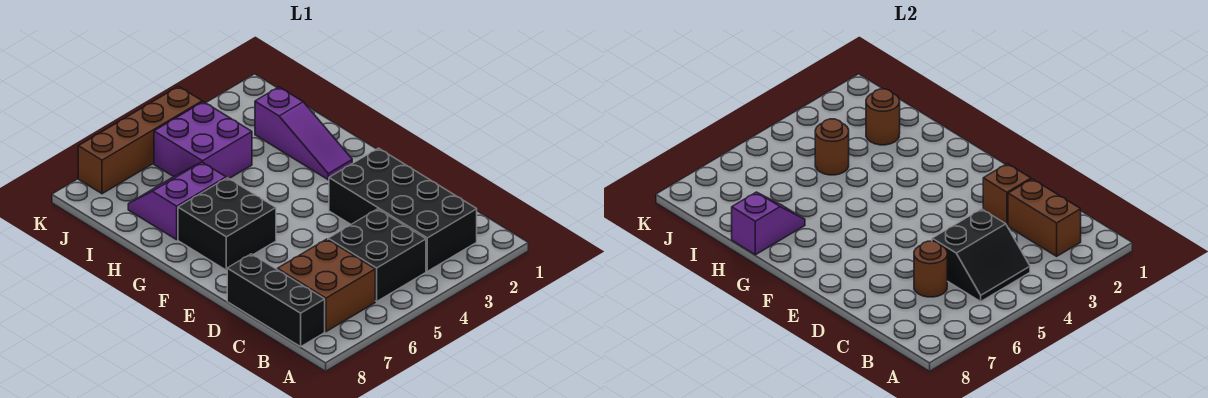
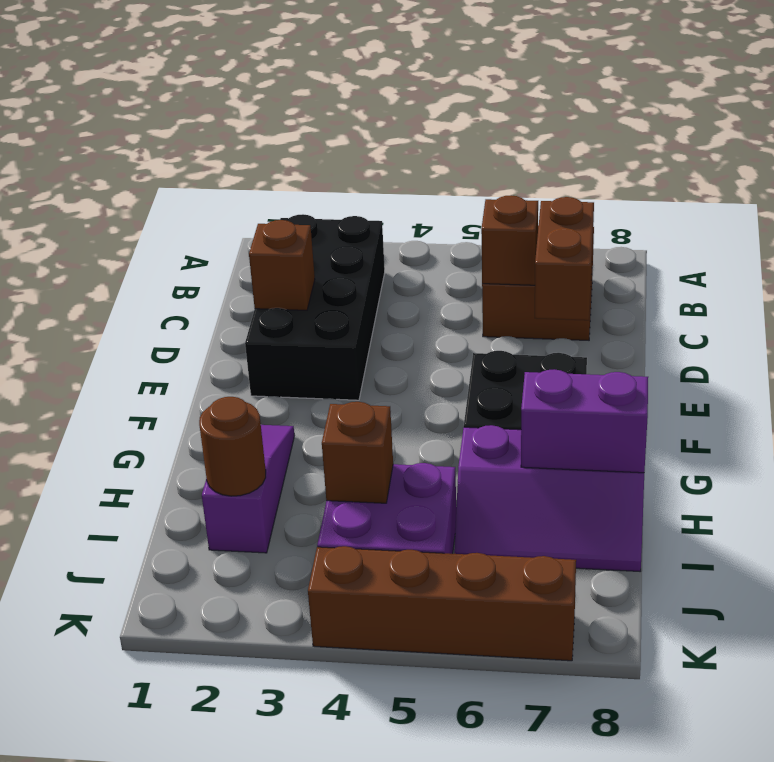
brown 1x2 brick [1008,179,1081,256] -> brown 1x2 brick moved to [535,197,594,320]
black 2x2 brick [328,209,426,301] -> none
black 2x2 slope [932,209,1030,301] -> none
black 1x3 brick [227,254,325,347] -> none
brown 1x1 round brick [914,241,947,297] -> brown 1x1 brick [481,195,538,285]
purple 2x2 slope [128,162,226,240] -> purple 2x3 slope [454,425,644,571]
purple 1x2 slope [732,192,805,255] -> purple 1x2 brick [521,369,648,473]
brown 1x1 round brick [815,119,849,175] -> brown 1x1 brick [322,402,393,503]

